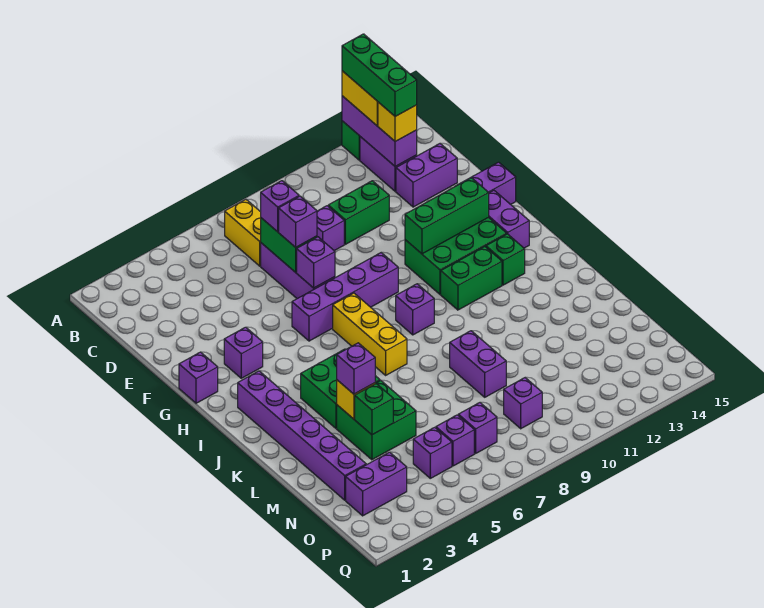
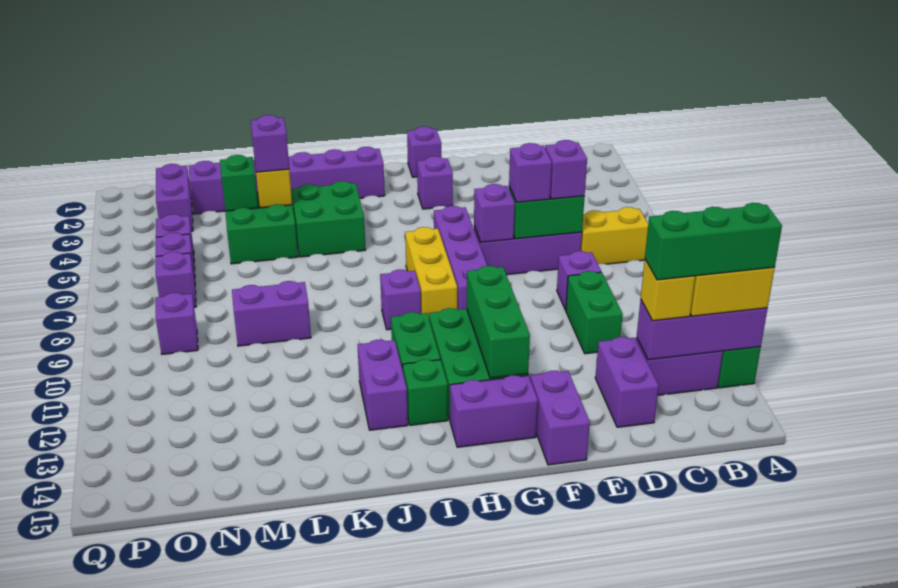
yellow 1x3 brick [333,293,407,375] -> yellow 1x3 brick turned to [405,227,457,318]
none -> purple 1x2 brick [358,340,408,430]

